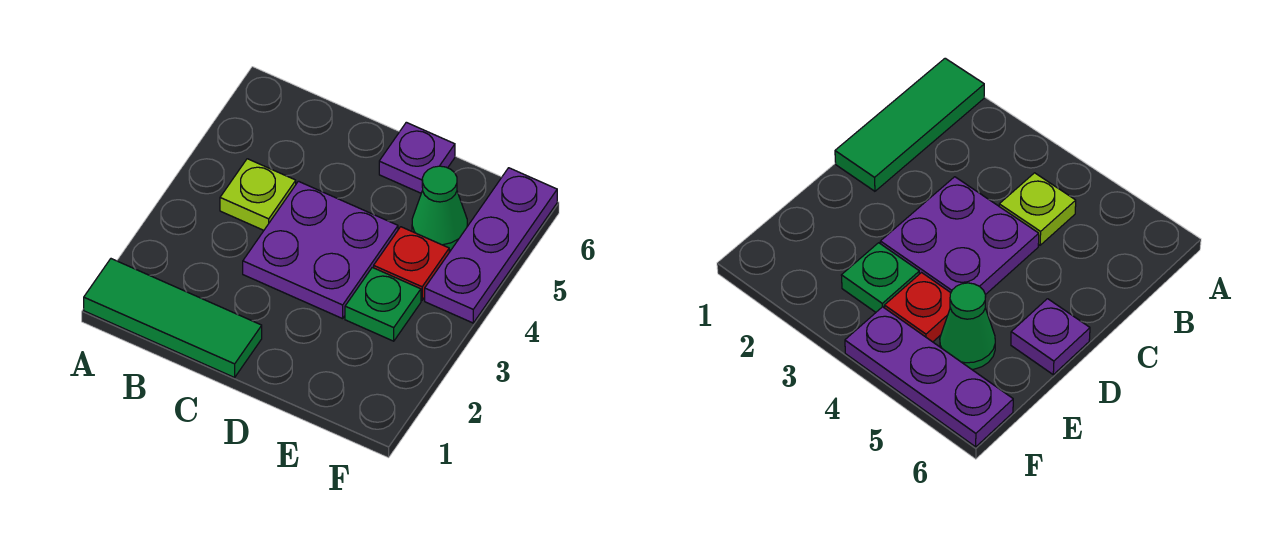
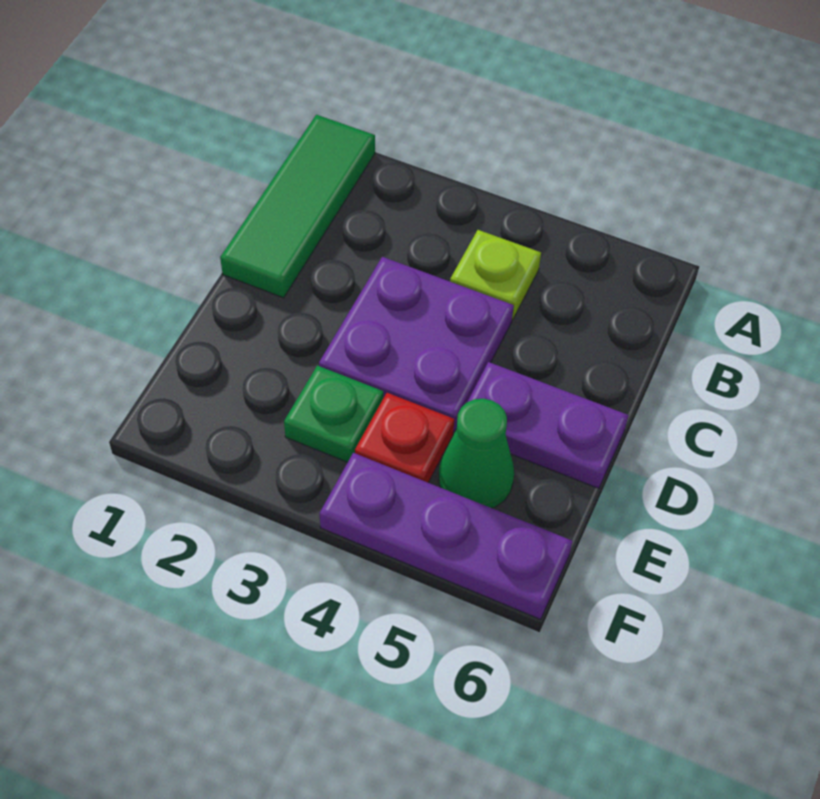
purple 1x1 plate [379,122,455,193] -> purple 1x2 plate [468,362,628,488]

